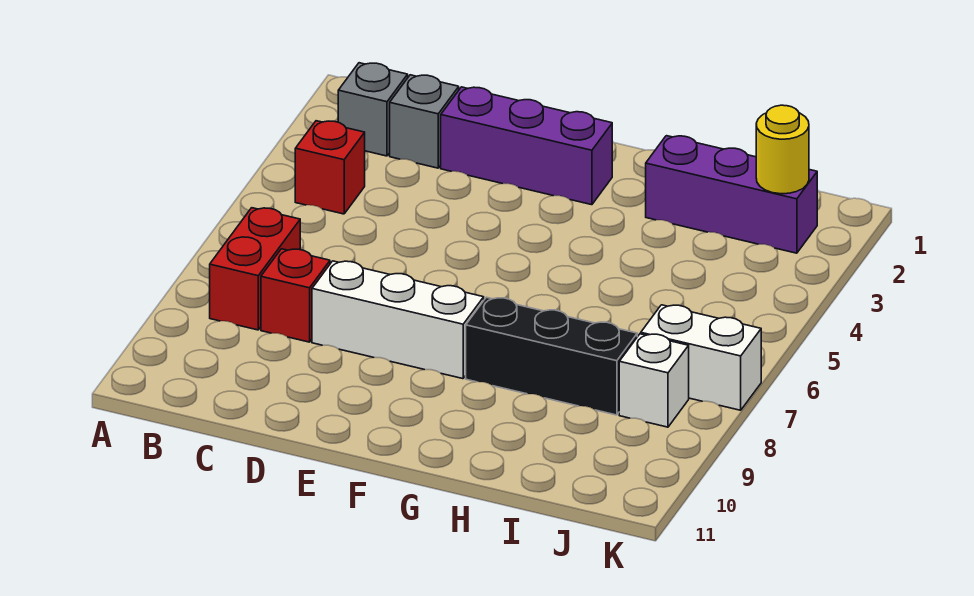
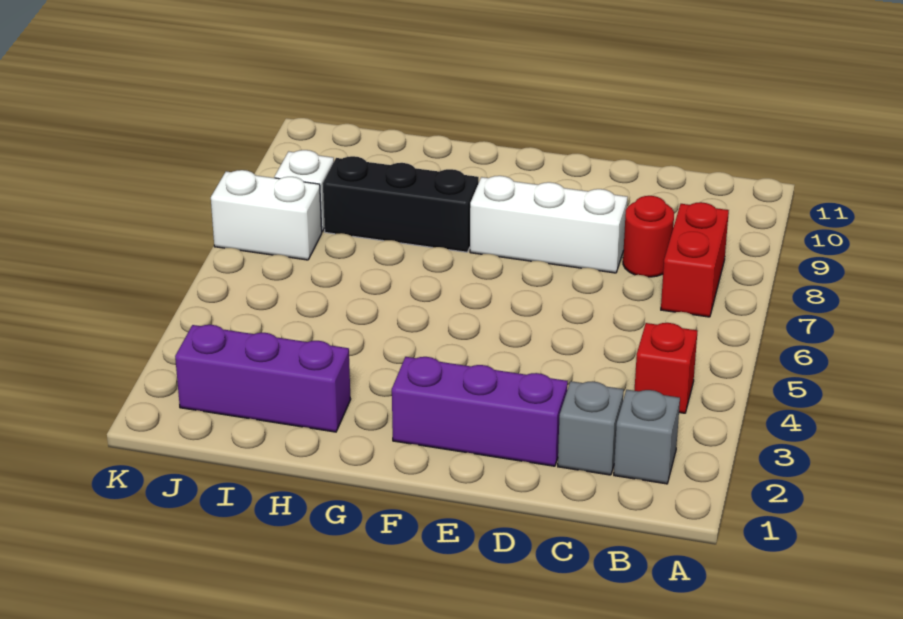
red 1x1 brick [261,249,330,342] -> red 1x1 round brick [623,196,674,277]
yellow 1x1 round brick [756,105,809,194] -> none

